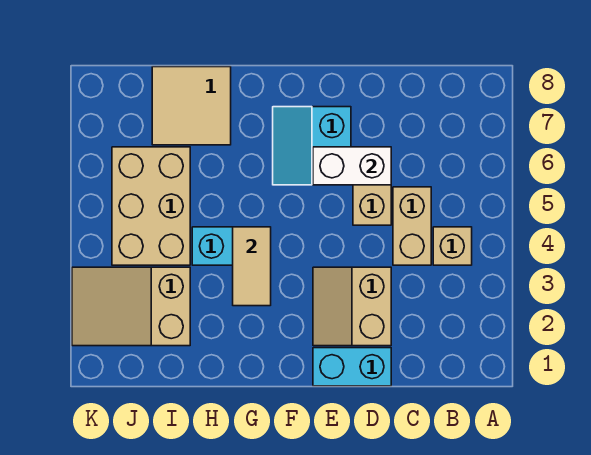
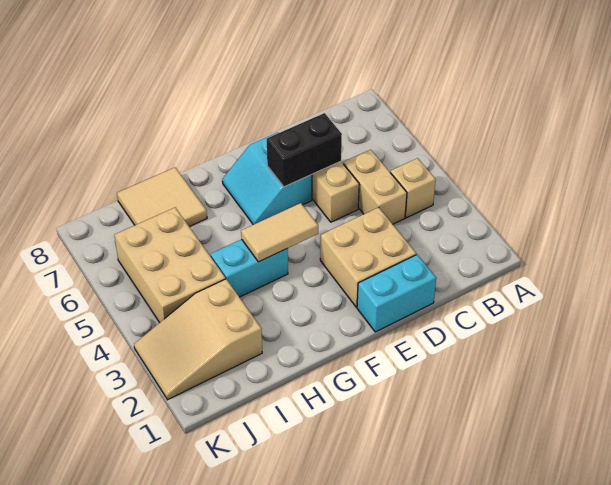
tan 2x2 slope [313,267,391,346] -> tan 2x2 brick [320,207,416,307]
white 1x2 brick [313,147,391,185] -> black 1x2 brick [267,113,342,187]
tan 1x2 tile [233,227,271,306] -> tan 1x2 tile turned to [241,203,318,262]

